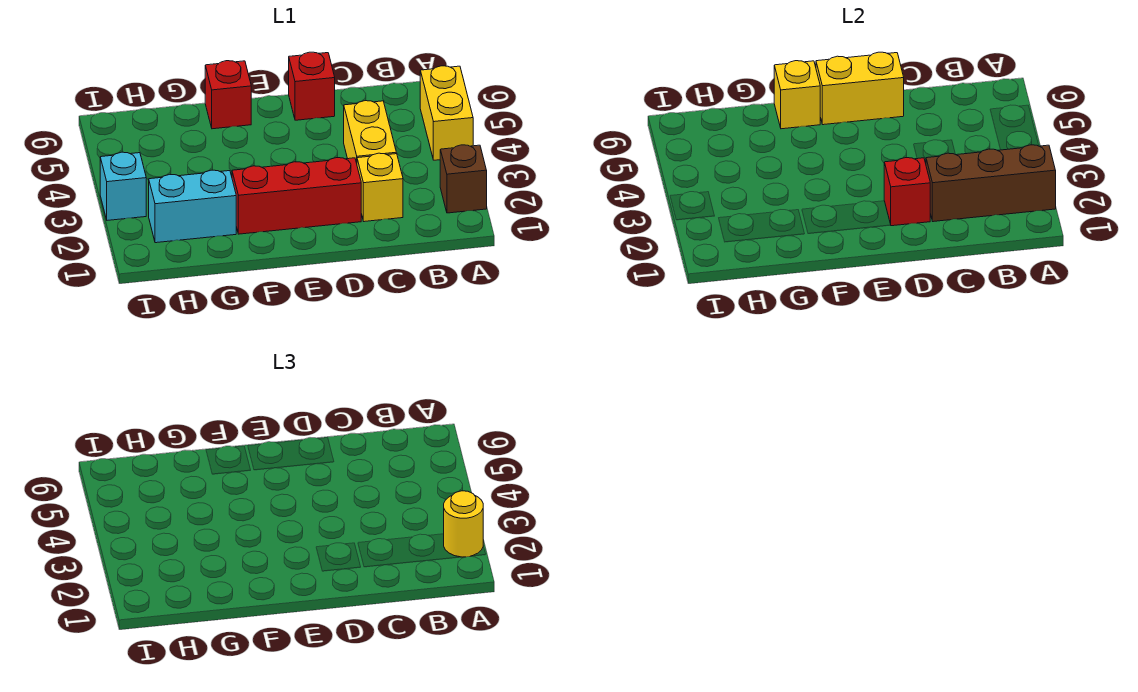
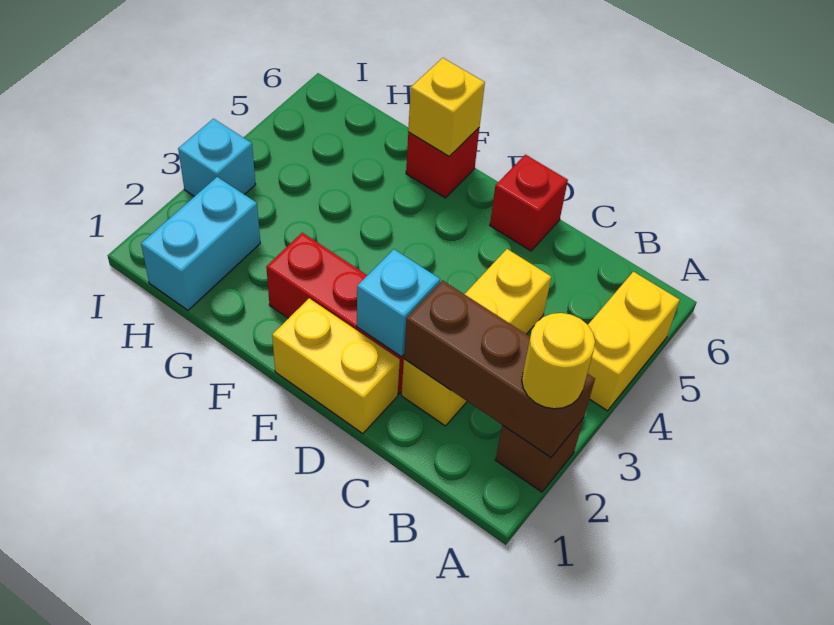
red 1x1 brick [884,158,930,226] -> cyan 1x1 brick [357,249,440,357]
yellow 1x2 brick [816,52,904,125] -> yellow 1x2 brick moved to [272,298,400,434]
cyan 1x2 brick [149,170,236,243] -> cyan 1x2 brick turned to [141,177,260,310]

